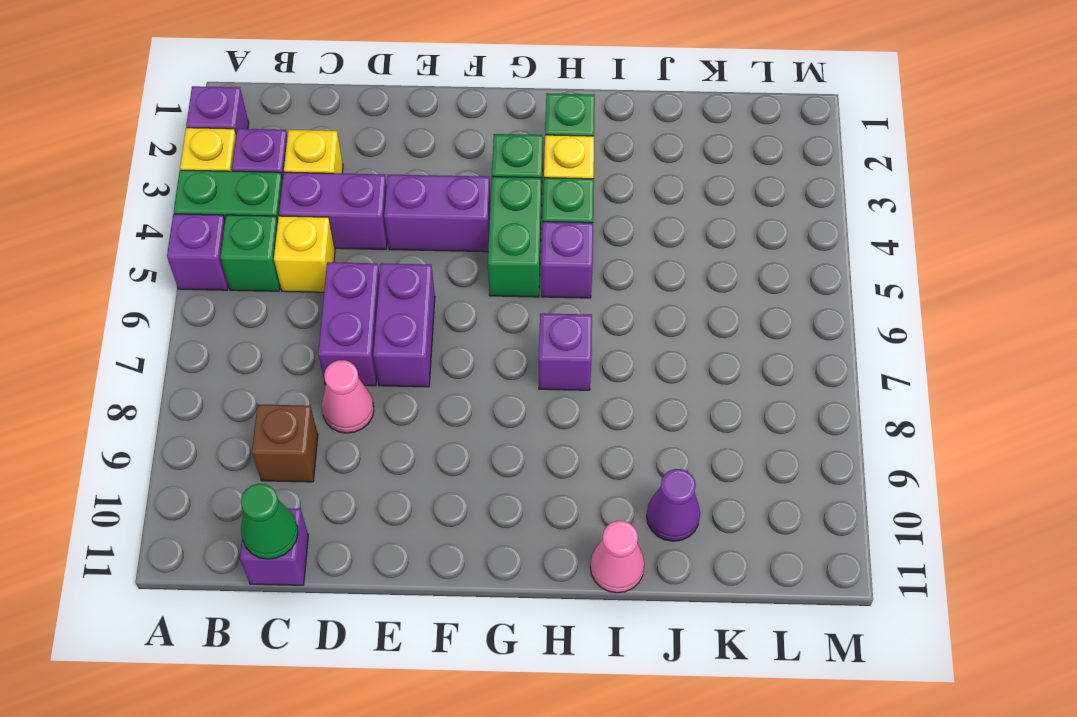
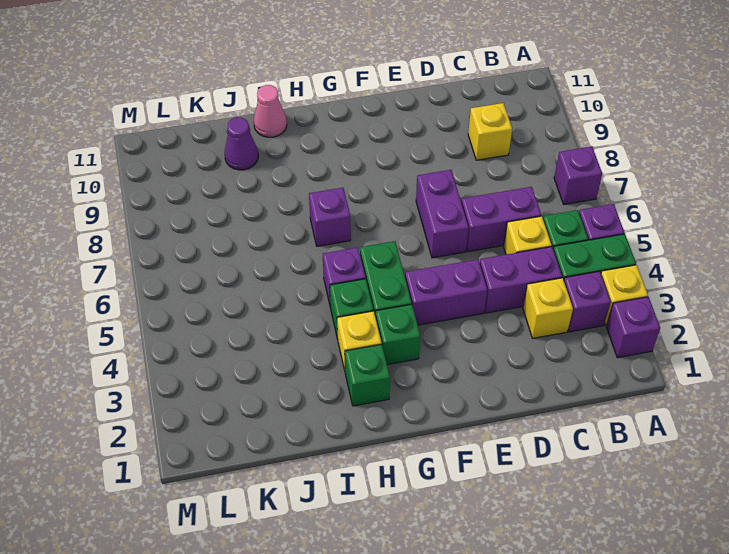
brown 1x1 brick [252,404,318,482] -> yellow 1x1 brick [468,103,512,160]
purple 1x1 brick [240,508,308,585] -> purple 1x1 brick moved to [554,147,602,205]
green 1x1 cone [241,484,298,559] -> none
purple 1x2 brick [318,262,380,386] -> purple 1x2 brick turned to [461,187,541,252]
pink 1x1 cone [322,360,374,433] -> none

